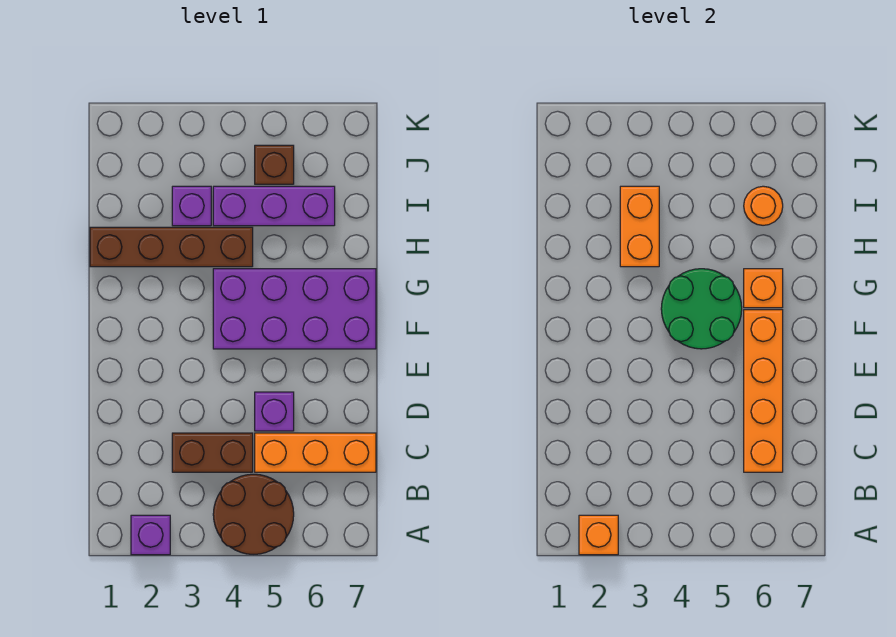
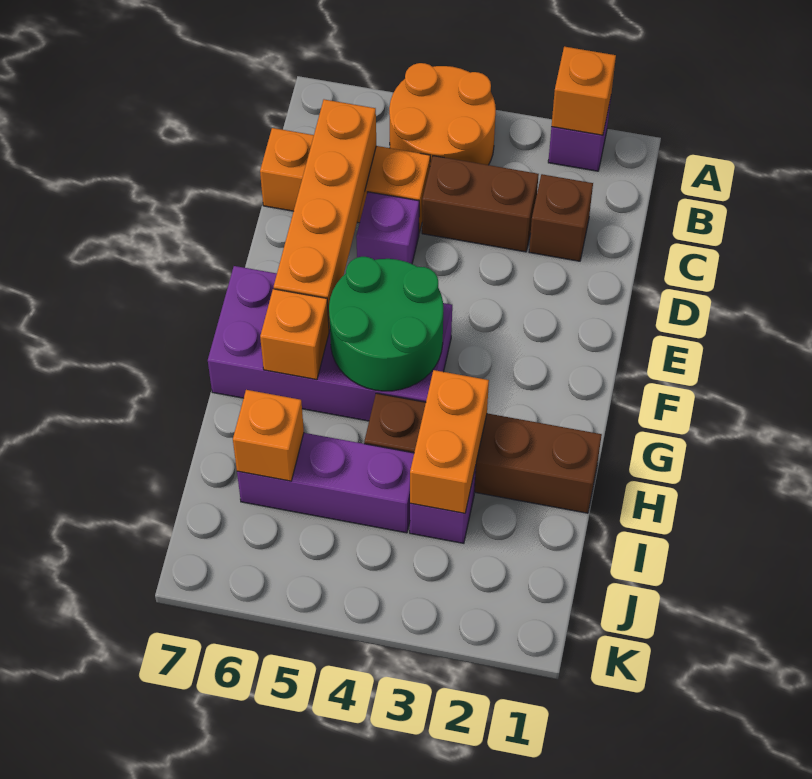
brown 2x2 round brick [213,474,294,554] -> orange 2x2 round brick [389,63,496,165]
orange 1x1 round brick [744,186,783,225] -> orange 1x1 brick [233,390,304,481]
brown 1x1 brick [255,145,294,184] -> brown 1x1 brick moved to [529,174,593,261]

